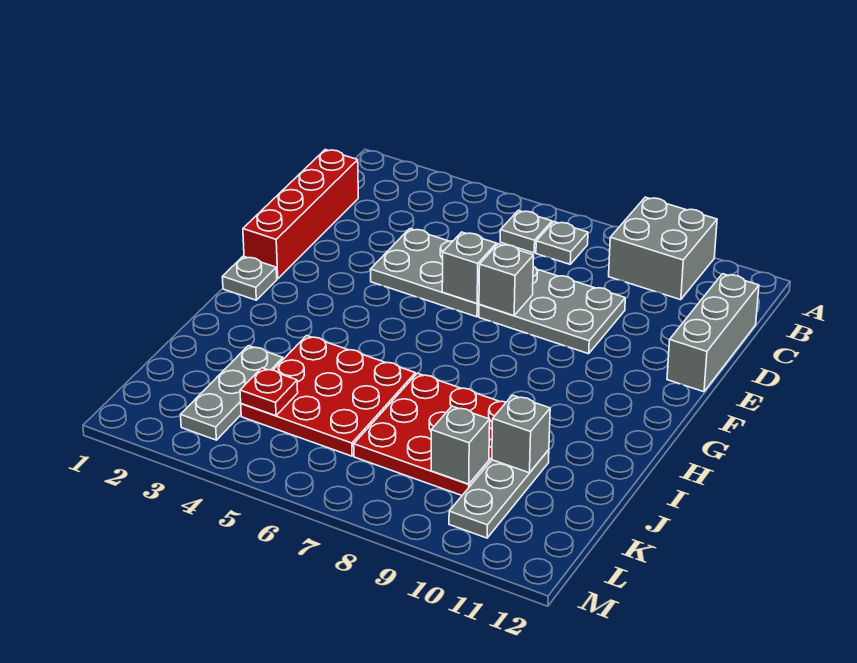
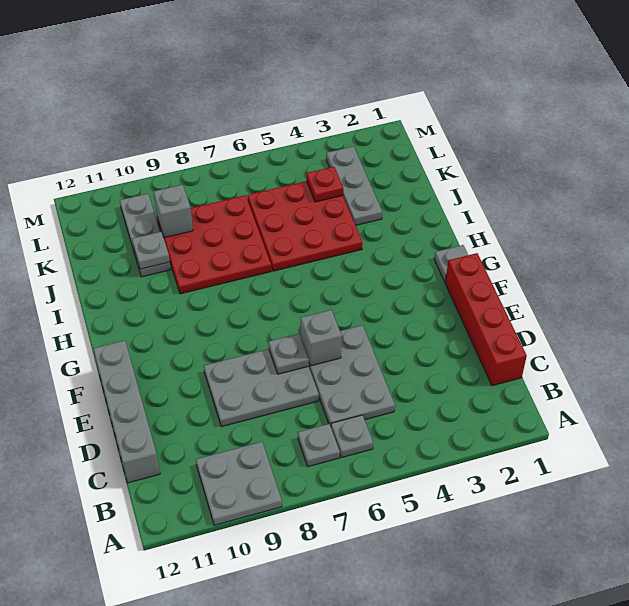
grey 2x2 brick [609,197,717,300] -> grey 2x2 plate [196,442,282,525]
grey 1x3 brick [667,274,759,392] -> grey 1x4 brick [93,341,160,483]
grey 2x3 plate [371,229,479,317] -> grey 2x3 plate turned to [309,325,395,426]
grey 1x1 brick [479,244,534,316] -> grey 1x1 plate [268,334,309,374]
grey 1x1 brick [492,395,550,473] -> grey 1x1 plate [132,232,170,269]

